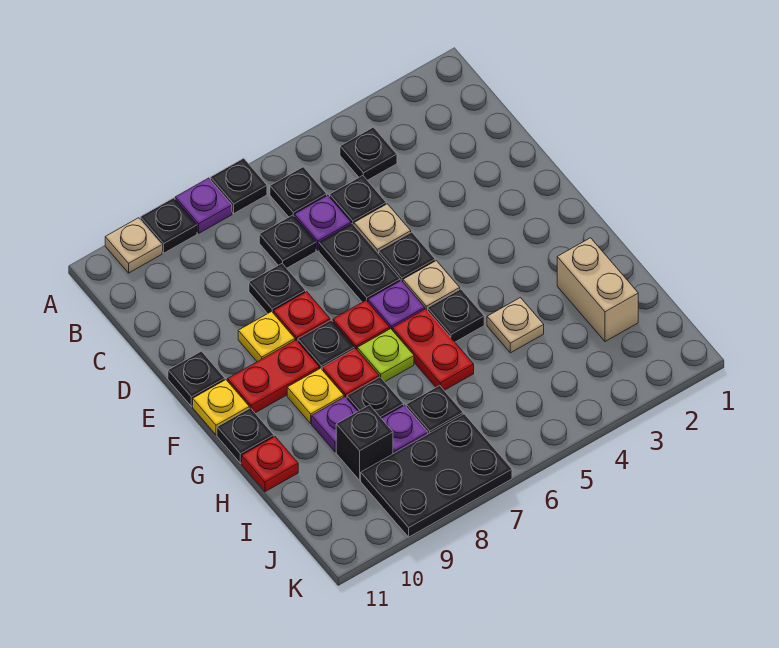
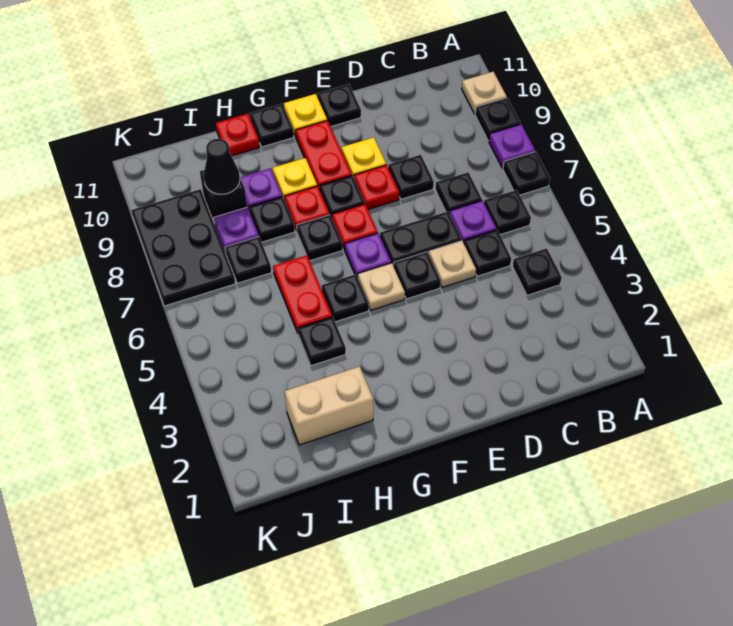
red 1x2 plate [392,309,474,390] -> red 1x2 plate turned to [273,255,332,333]
lime 1x1 plate [357,329,414,382] -> black 1x1 plate [297,215,343,261]
tan 1x1 plate [487,298,544,353] -> black 1x1 plate [298,317,346,366]
none -> black 1x1 cone [203,139,240,194]

